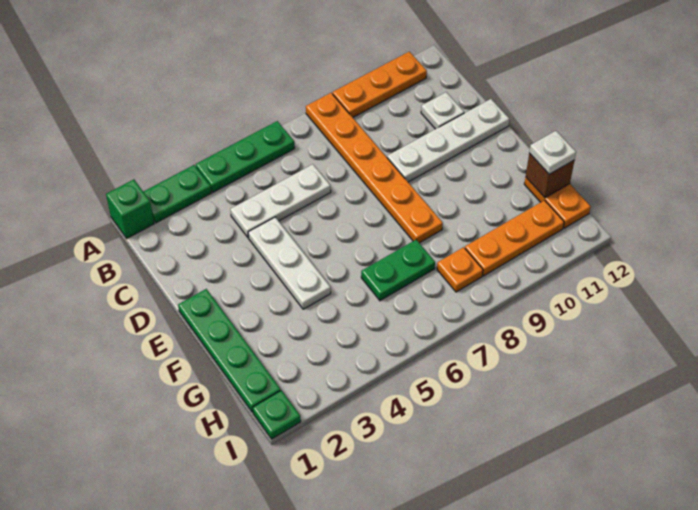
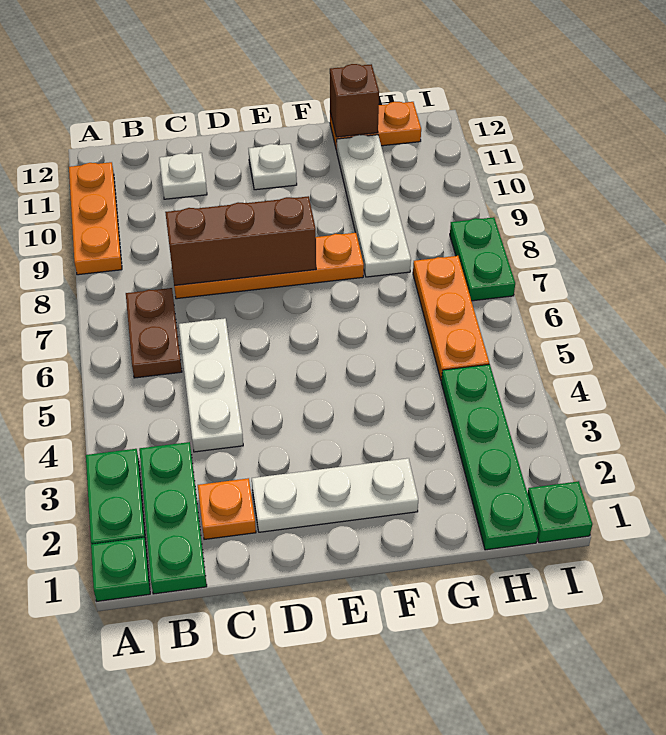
green 1x1 brick [106,179,154,238] -> green 1x1 plate [91,538,150,601]
green 1x3 plate [196,121,295,192] -> green 1x3 plate moved to [139,442,207,594]
orange 1x6 plate [306,93,443,243] -> orange 1x4 plate [174,233,364,299]
none -> brown 1x2 plate [126,288,182,378]
none -> brown 1x3 brick [165,196,316,286]
white 1x3 plate [248,217,331,309] -> white 1x3 plate moved to [252,458,418,532]
white 1x4 plate [387,99,509,182] -> white 1x4 plate moved to [337,135,411,277]
green 1x4 plate [178,289,281,412] -> green 1x4 plate turned to [441,364,538,550]
green 1x2 plate [361,240,435,301] -> green 1x2 plate moved to [450,217,515,301]
white 1x1 plate [529,131,576,174] -> white 1x1 plate moved to [248,144,297,190]
orange 1x1 plate [437,247,483,292] -> orange 1x1 plate moved to [198,478,256,539]
orange 1x3 plate [465,200,564,276] -> orange 1x3 plate moved to [413,256,489,380]

